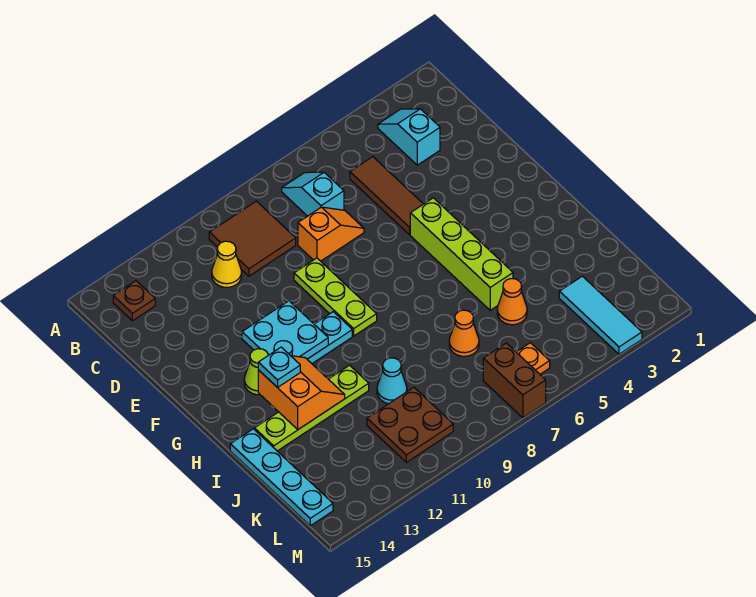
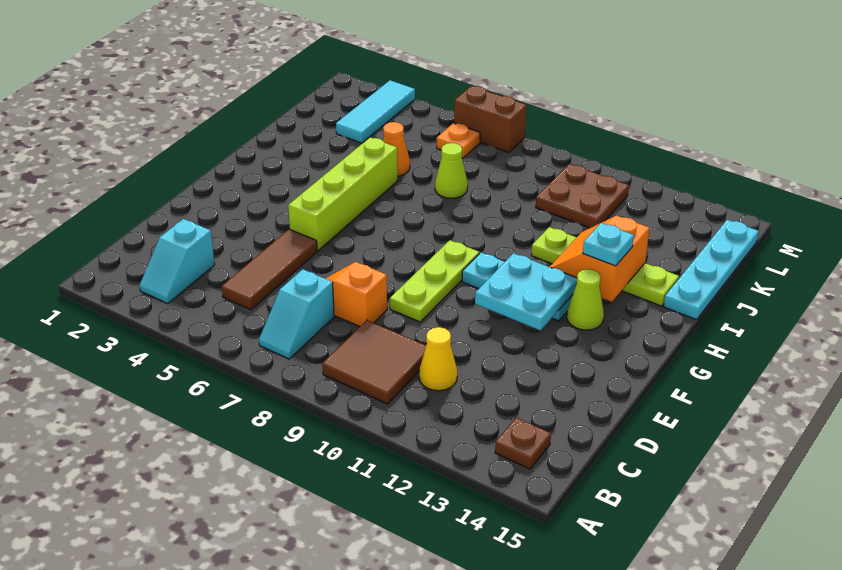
orange 1x1 cone [449,310,479,356] -> lime 1x1 cone [435,143,468,198]
cyan 1x1 cone [377,358,407,404] -> none
brown 1x2 brick [483,343,546,418] -> brown 1x2 brick turned to [454,86,527,152]

